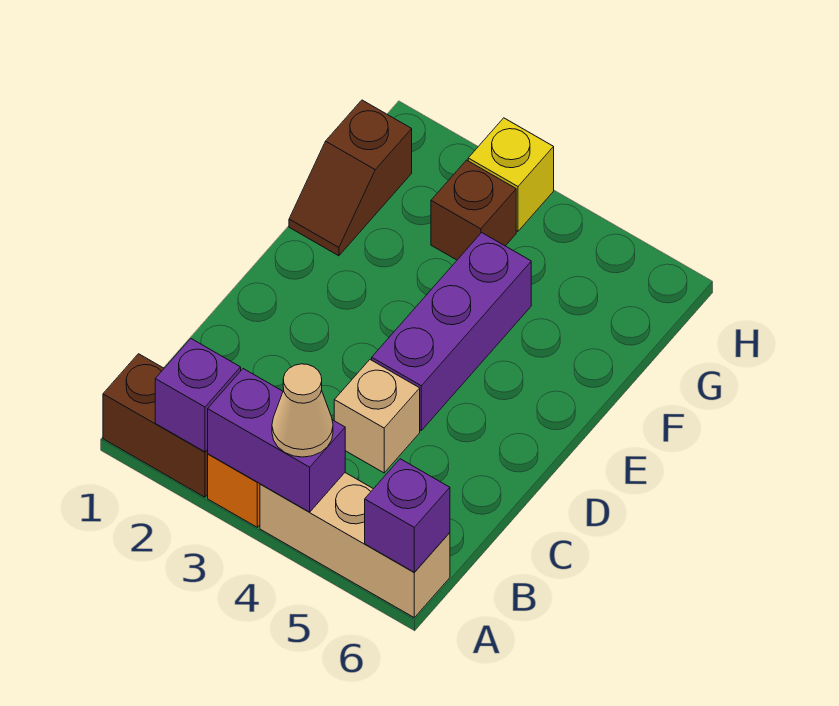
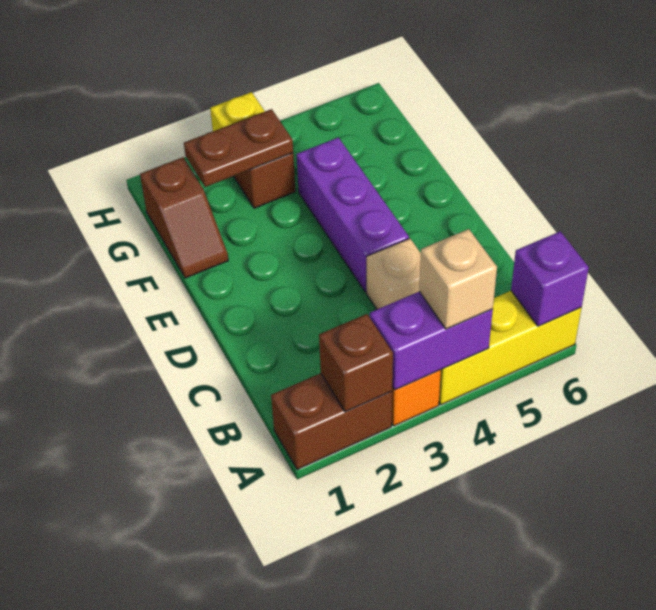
purple 1x1 brick [155,339,241,452] -> brown 1x1 brick [319,314,393,412]
tan 1x3 brick [260,473,450,617] -> yellow 1x3 brick [439,291,581,405]
tan 1x1 cone [272,364,333,457] -> tan 1x1 brick [419,229,497,329]
none -> brown 1x2 plate [184,109,293,187]

